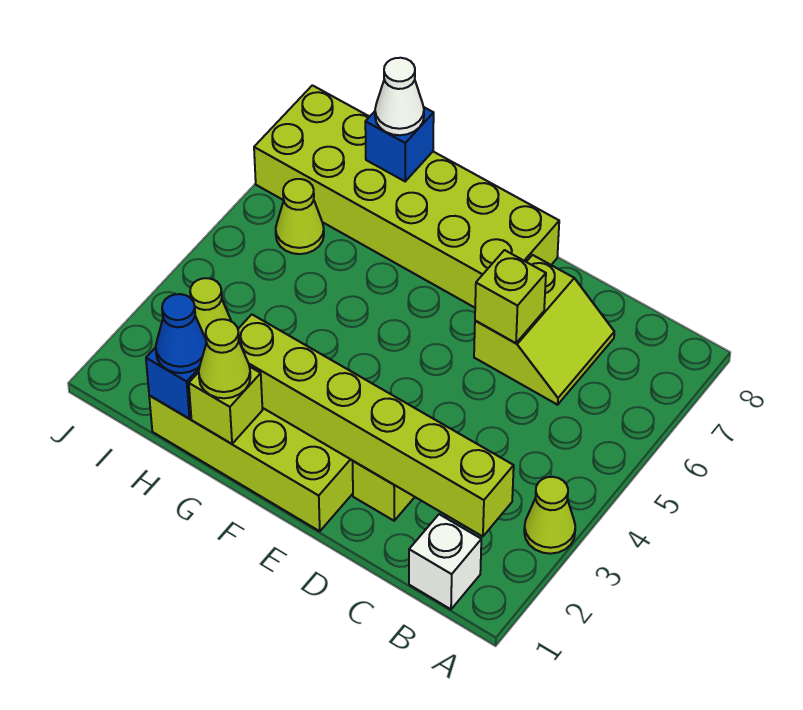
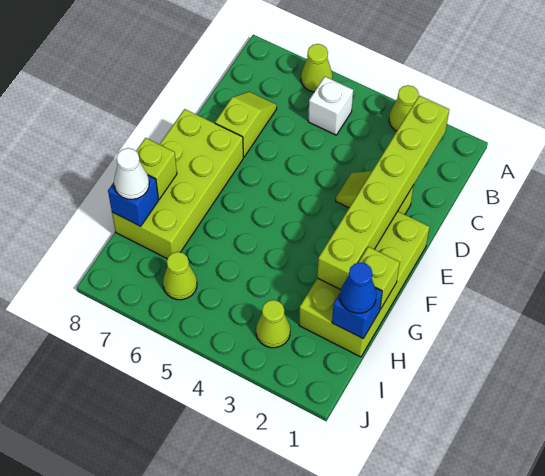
white 1x1 brick [409,514,481,609] -> white 1x1 brick moved to [308,77,353,135]
lime 2x2 slope [474,255,614,405] -> lime 1x2 slope [215,92,277,157]
lime 1x1 brick [475,250,546,343] -> lime 1x1 brick moved to [136,138,177,199]
lime 2x6 brick [254,85,559,308] -> lime 2x4 brick [112,109,243,259]
lime 1x1 cone [199,319,250,398] -> lime 1x1 cone moved to [301,44,332,92]

